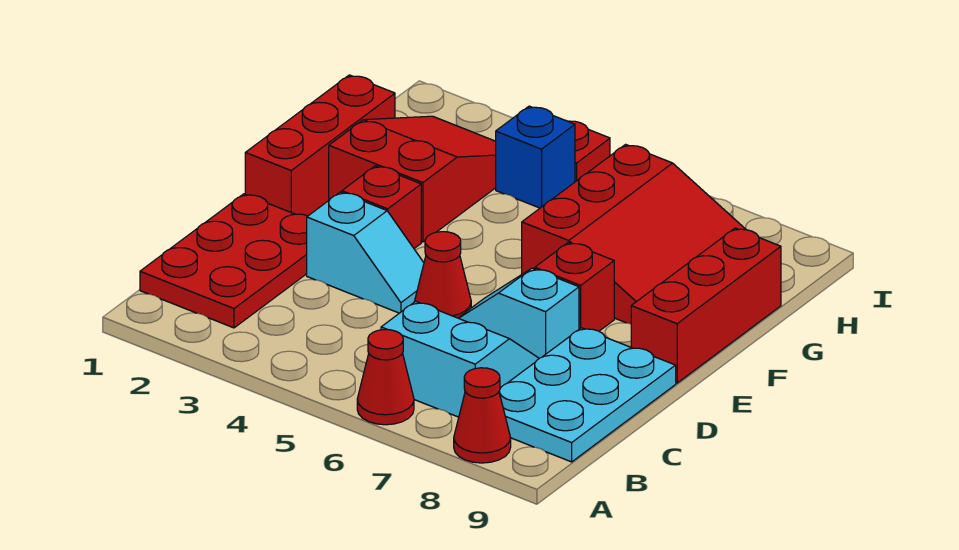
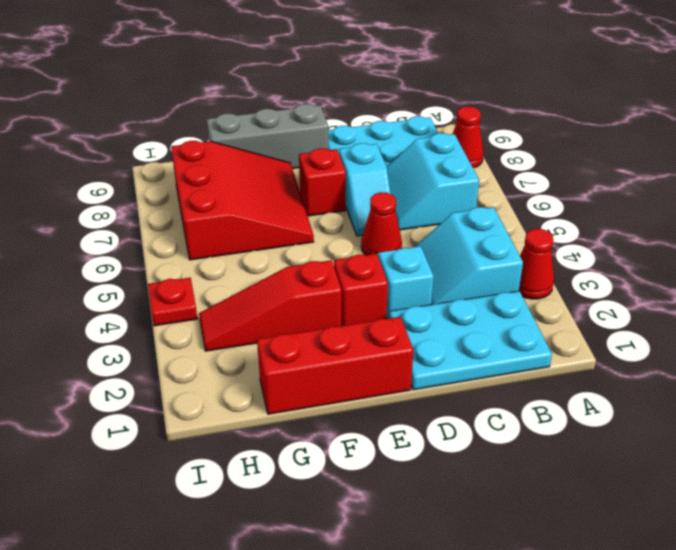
red 1x1 cone [357,330,414,425] -> red 1x1 cone moved to [519,229,554,299]
red 2x3 plate [140,194,307,328] -> cyan 2x3 plate [389,291,552,390]
none -> cyan 2x2 slope [415,207,523,305]
red 1x3 brick [631,228,781,383] -> grey 1x3 brick [207,104,328,169]
red 2x3 slope [329,116,496,242] -> red 1x3 slope [199,260,342,351]
red 3x3 slope [522,144,746,324] -> red 3x3 slope turned to [171,141,314,260]
blue 1x1 brick [496,106,575,208] -> none

